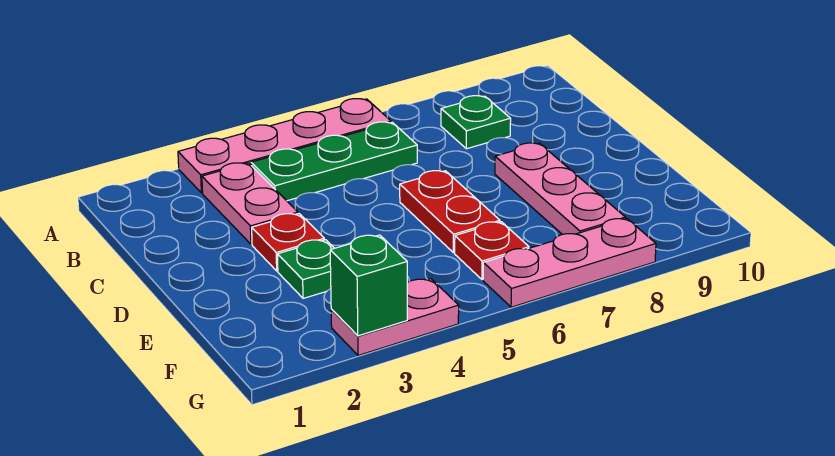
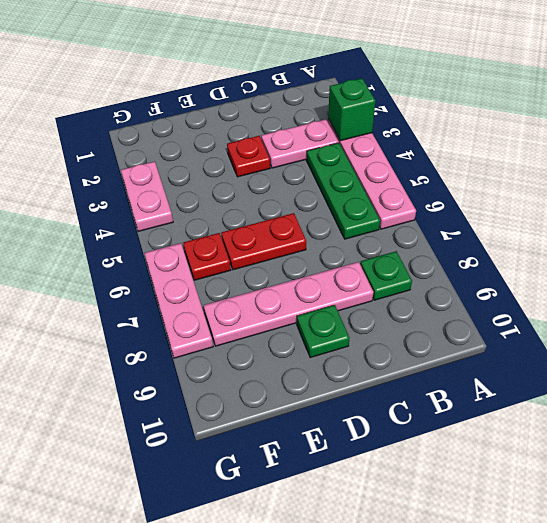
pink 1x3 plate [495,143,625,234] -> pink 1x4 plate [203,262,373,346]
green 1x1 plate [277,240,334,298] -> green 1x1 plate moved to [297,305,349,358]
green 1x1 brick [330,235,407,336] -> green 1x1 brick moved to [328,78,375,141]

